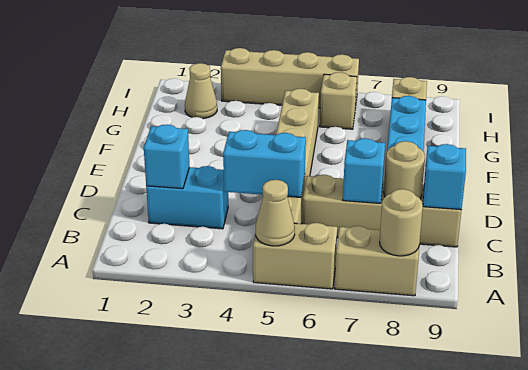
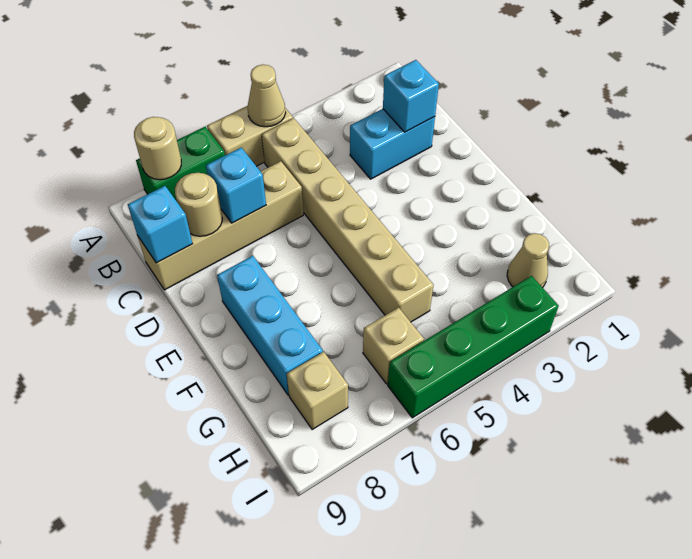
tan 1x2 brick [335,226,419,296] -> green 1x2 brick [136,127,225,201]
cyan 1x2 brick [223,130,306,197] -> none
tan 1x4 brick [221,48,359,108] -> green 1x4 brick [388,276,559,418]

